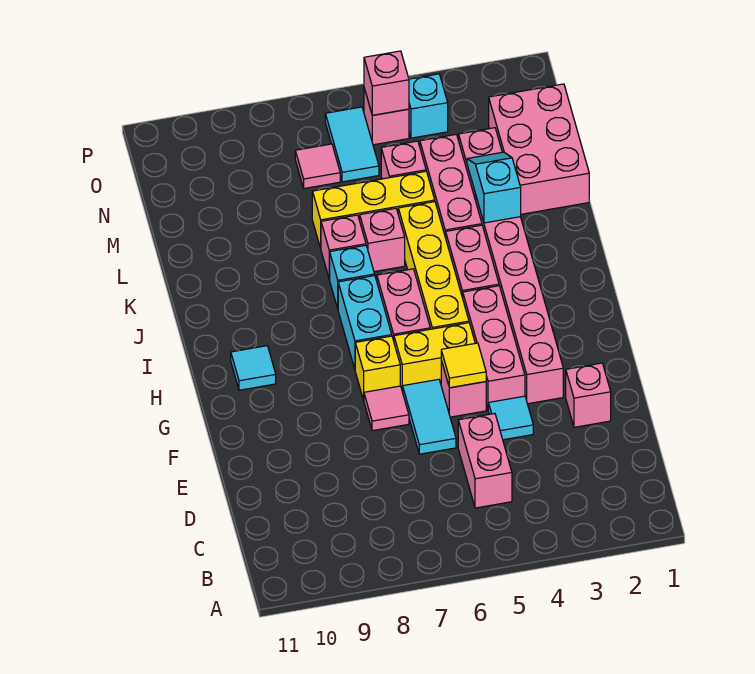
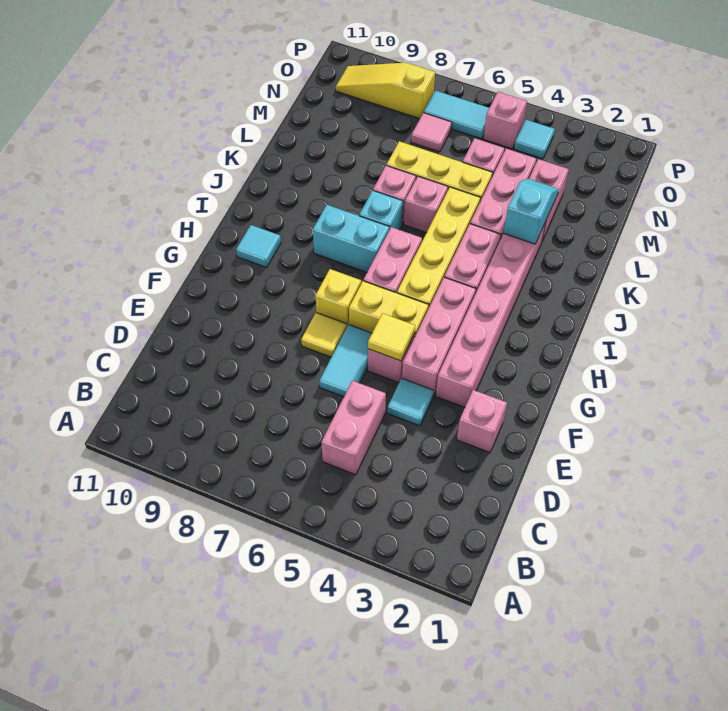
pink 1x1 tile [364,386,409,431] -> yellow 1x1 tile [301,313,347,357]
cyan 1x2 brick [338,276,392,369] -> cyan 1x2 brick turned to [313,205,389,272]
pink 2x3 brick [489,84,589,214] -> none
cyan 1x2 tile [325,107,379,182] -> cyan 1x2 tile turned to [424,91,489,139]
cyan 1x1 brick [409,74,448,138] -> cyan 1x1 tile [514,120,555,159]
pink 1x1 brick [364,51,409,115] -> none
none -> yellow 1x3 slope [336,63,435,119]

